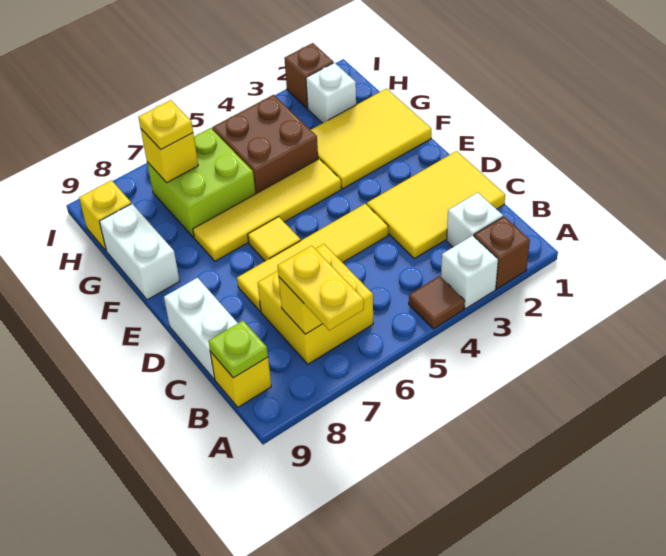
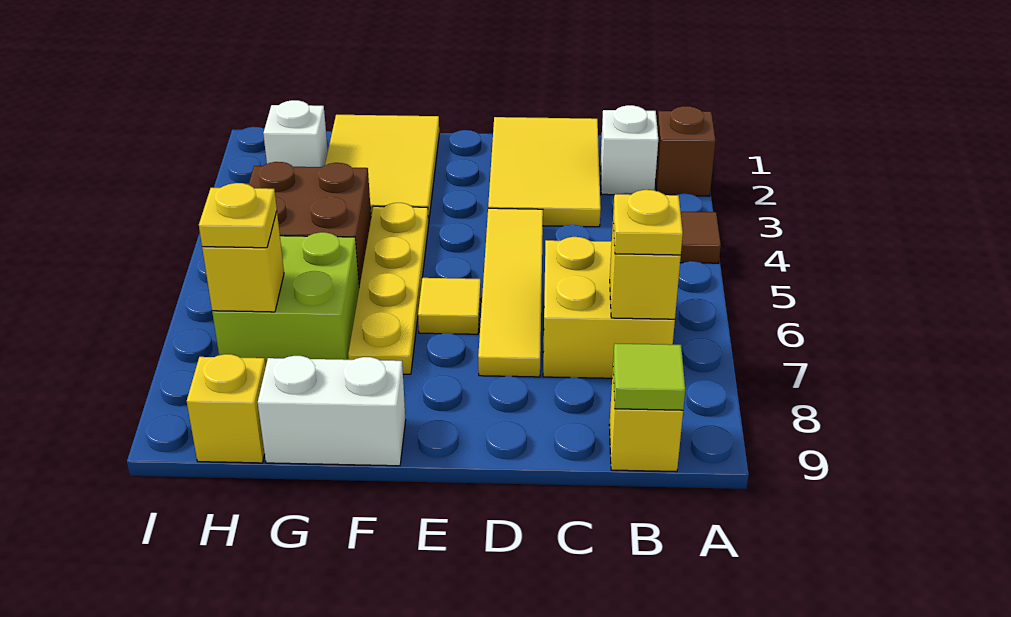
white 1x1 brick [441,235,498,309] -> none
yellow 1x2 plate [278,246,364,330] -> yellow 1x1 plate [613,190,683,255]
lime 1x1 plate [209,321,268,378] -> lime 1x1 tile [613,344,685,410]
white 1x2 brick [164,278,238,379] -> none
yellow 1x4 tile [193,159,341,261] -> yellow 1x4 plate [348,203,429,374]
brown 1x1 brick [284,43,333,108] -> none

